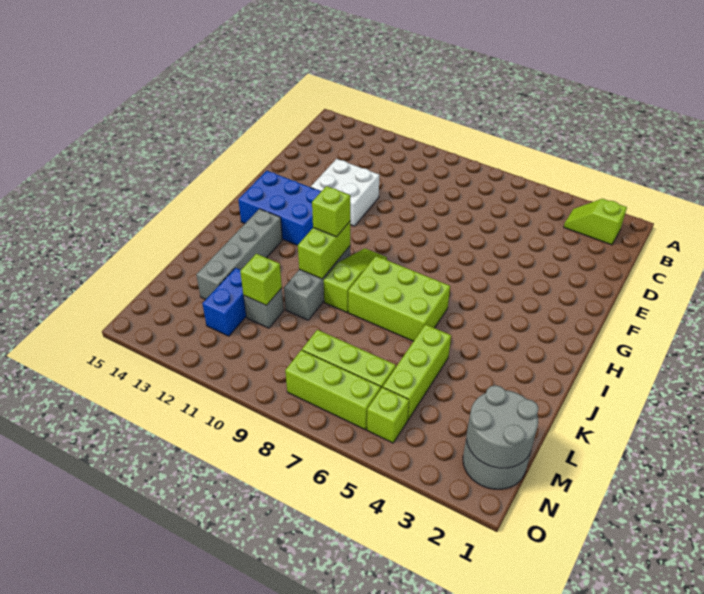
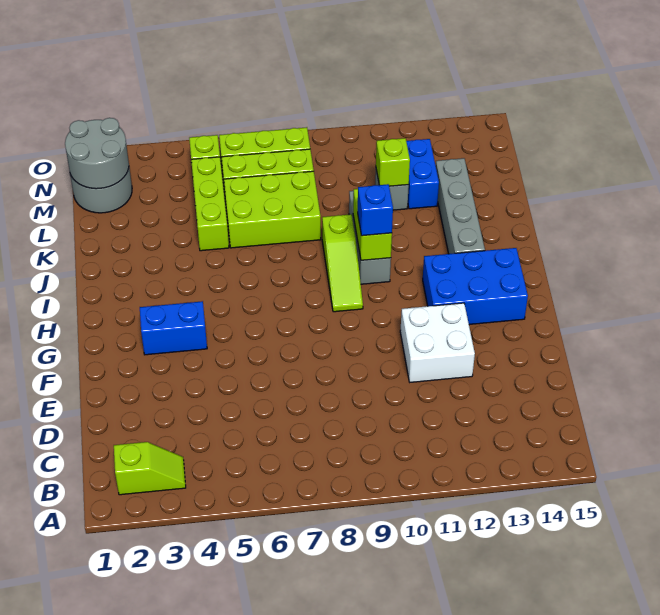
none -> blue 1x2 brick [140,301,207,355]
lime 2x3 brick [348,256,450,341] -> lime 2x3 brick moved to [224,171,321,248]
lime 1x1 brick [312,186,350,237] -> blue 1x1 brick [358,184,393,236]

